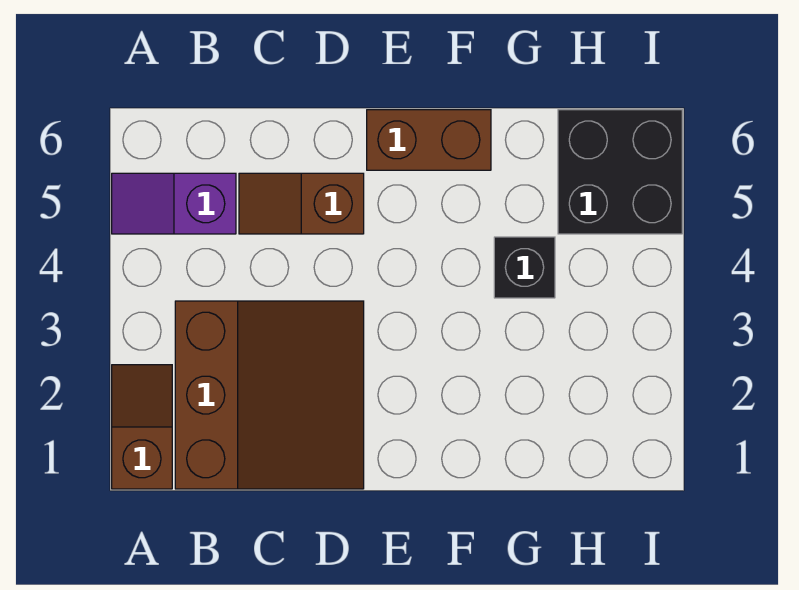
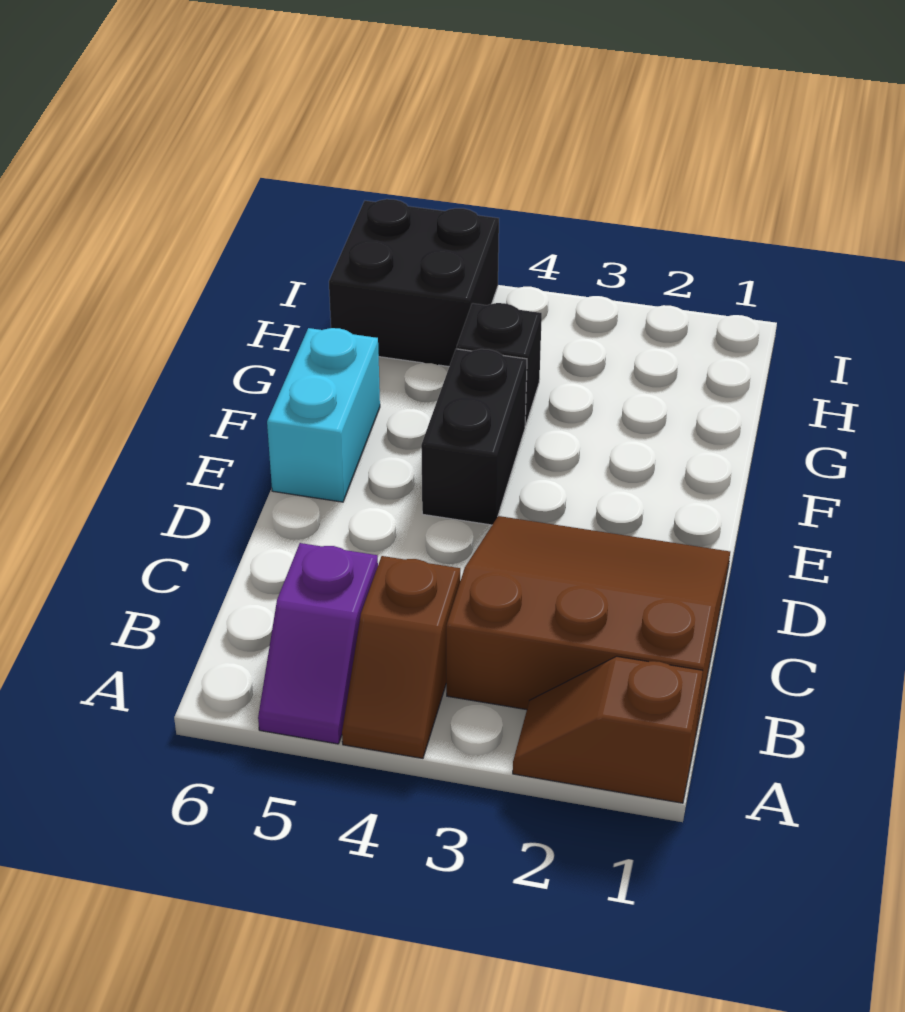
brown 1x2 slope [239,173,364,234] -> brown 1x2 slope moved to [342,556,460,758]
none -> black 1x2 brick [421,349,527,525]
brown 1x2 brick [367,110,491,170] -> cyan 1x2 brick [267,328,380,502]

